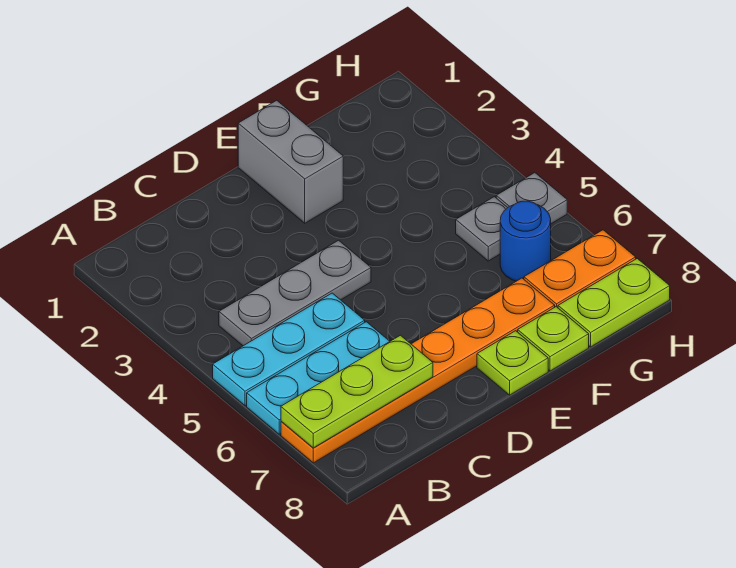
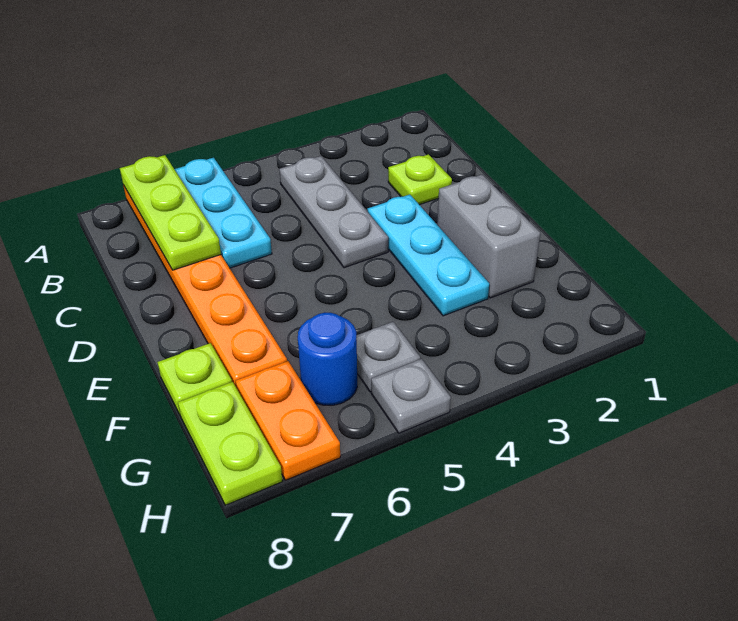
cyan 1x3 plate [213,293,365,406] -> cyan 1x3 plate moved to [367,195,489,316]
grey 1x2 brick [238,100,343,223] -> grey 1x2 brick turned to [437,175,540,298]
lime 1x1 plate [477,331,548,395] -> lime 1x1 plate moved to [388,154,452,205]

